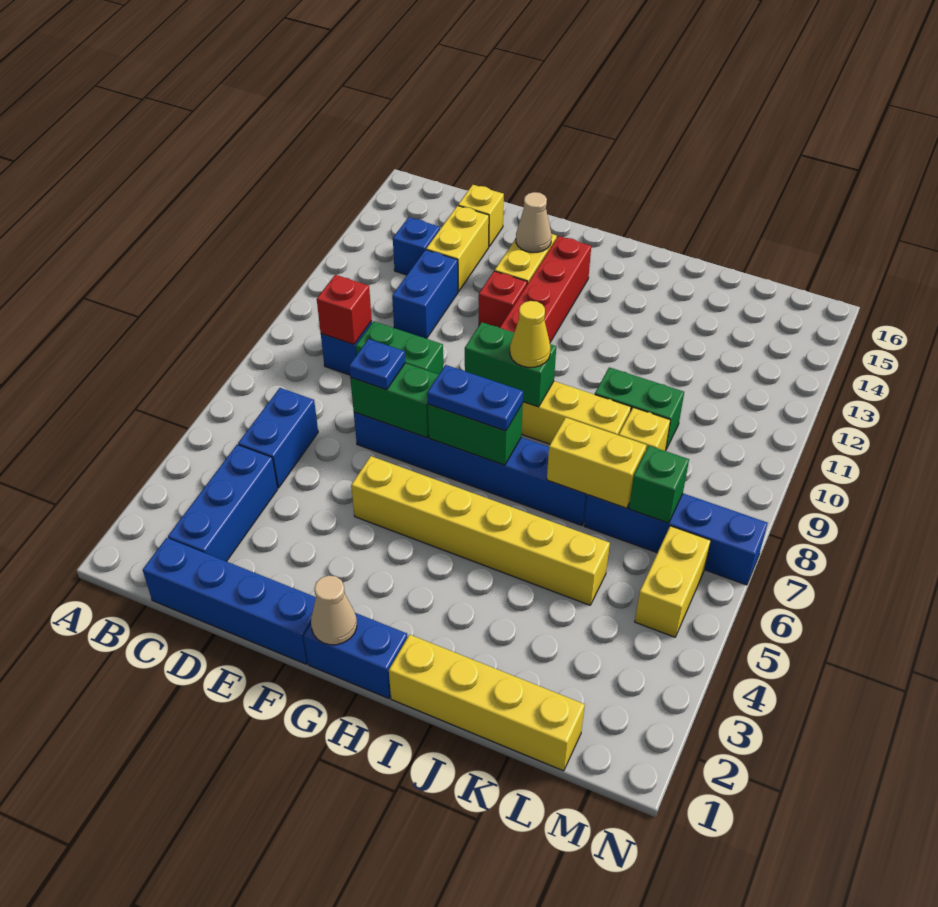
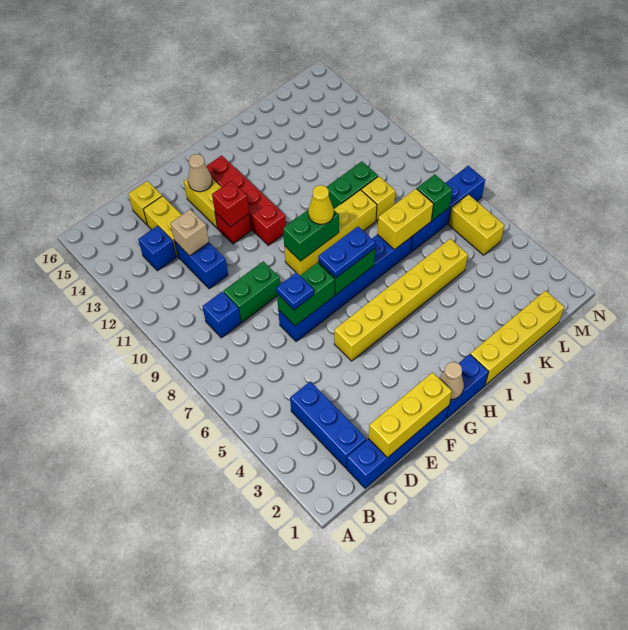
blue 1x2 brick [238,388,318,488] -> none
red 1x1 brick [317,275,372,344] -> red 1x1 brick moved to [212,181,249,227]
none -> yellow 1x3 brick [368,372,452,458]
none -> tan 1x1 brick [170,209,209,256]

